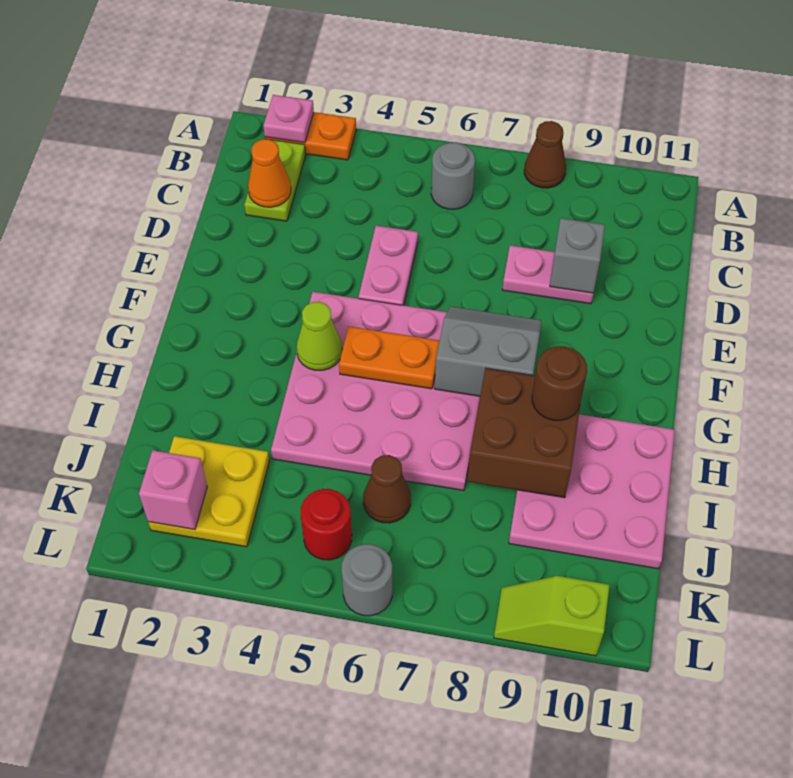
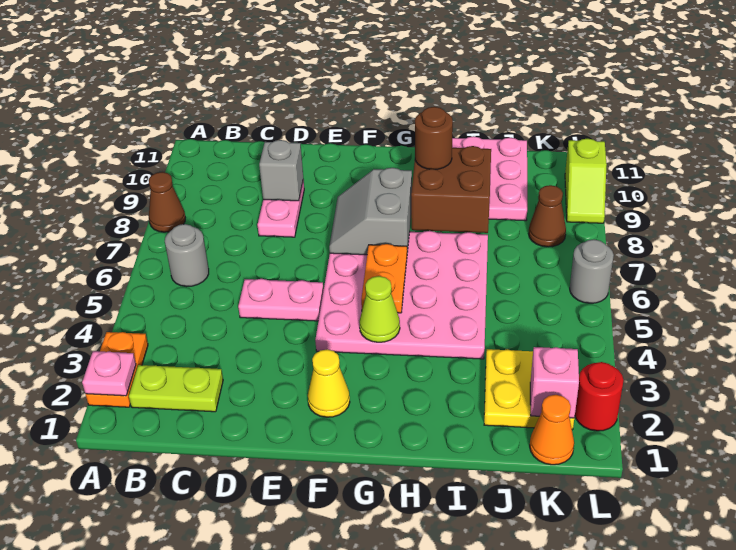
orange 1x1 cone [248,139,291,207] -> orange 1x1 cone moved to [530,395,574,465]
none -> yellow 1x1 cone [308,349,350,417]
brown 1x1 cone [363,455,411,523] -> brown 1x1 cone moved to [528,185,566,247]
red 1x1 round brick [300,489,352,560] -> red 1x1 round brick moved to [575,362,623,431]

